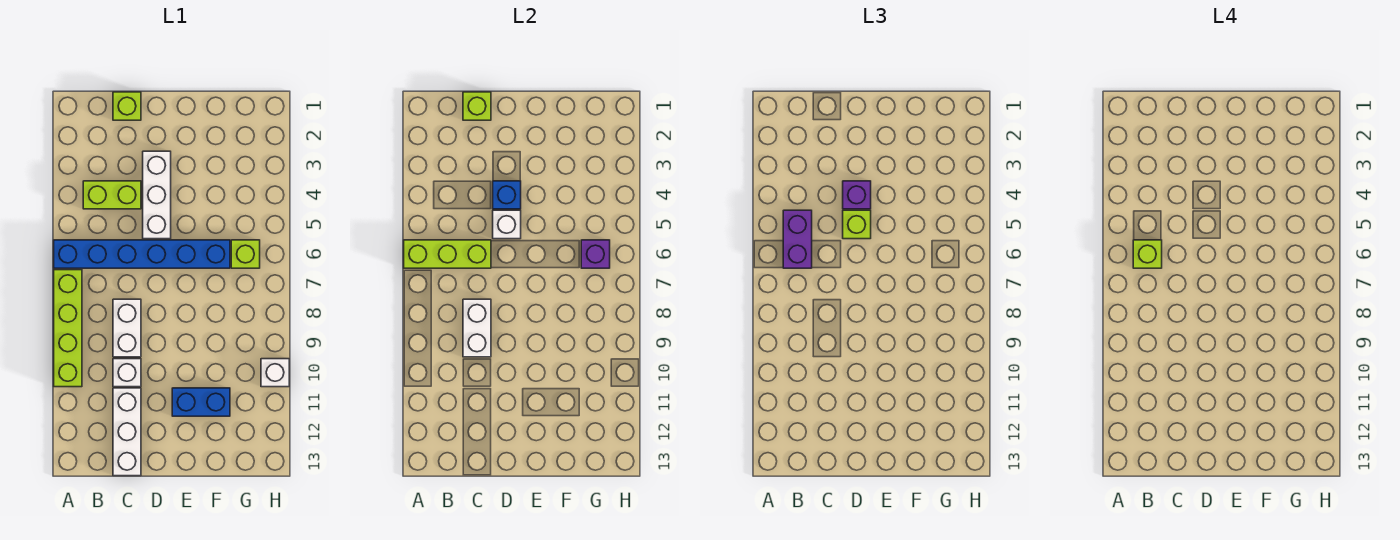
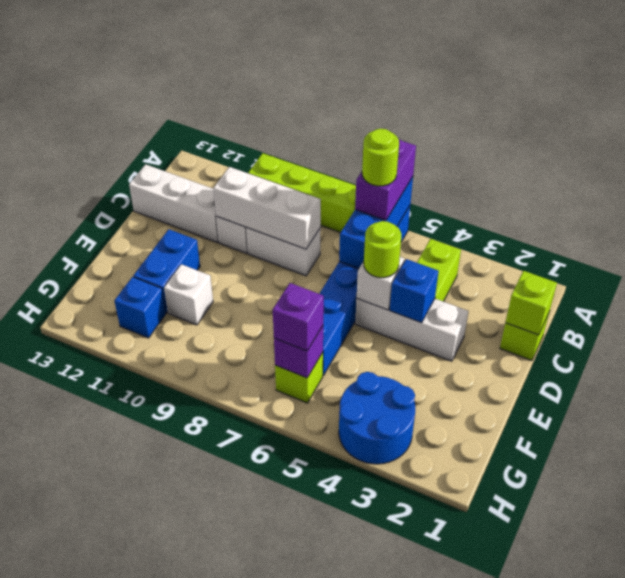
lime 1x3 brick [404,240,491,268] -> blue 1x3 brick [339,177,413,269]
purple 1x2 brick [783,210,812,268] -> purple 1x2 brick turned to [355,139,416,220]
lime 1x1 brick [1133,240,1162,268] -> lime 1x1 round brick [362,129,399,186]
white 1x2 brick [463,299,491,357] -> white 1x3 brick [213,167,321,249]
purple 1x1 brick [843,181,871,209] -> purple 1x1 brick moved to [273,283,324,351]
lime 1x1 brick [843,210,871,239] -> lime 1x1 round brick [364,221,401,278]
none -> blue 2x2 round brick [339,372,415,464]
none -> blue 1x1 brick [115,277,166,338]
white 1x1 brick [261,359,289,387] -> white 1x1 brick moved to [164,264,213,325]

